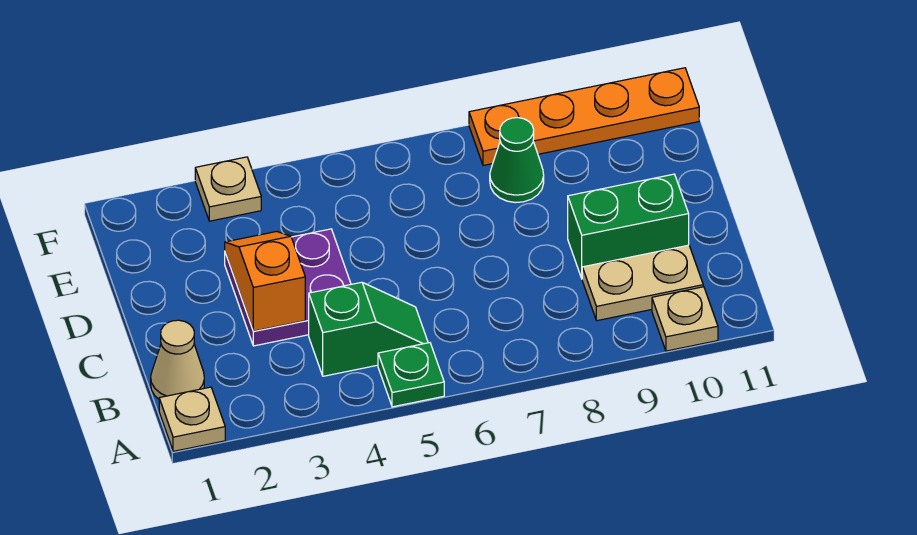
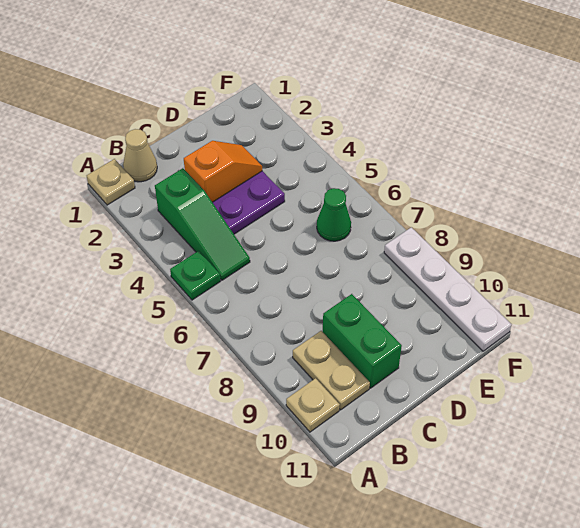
green 1x2 slope [309,282,428,376] -> green 1x3 slope [155,168,250,280]
green 1x1 cone [490,118,544,203] -> green 1x1 cone moved to [317,188,351,241]
tan 1x1 plate [195,157,261,221] -> none
orange 1x4 plate [469,68,699,165] -> white 1x4 plate [384,227,511,351]

